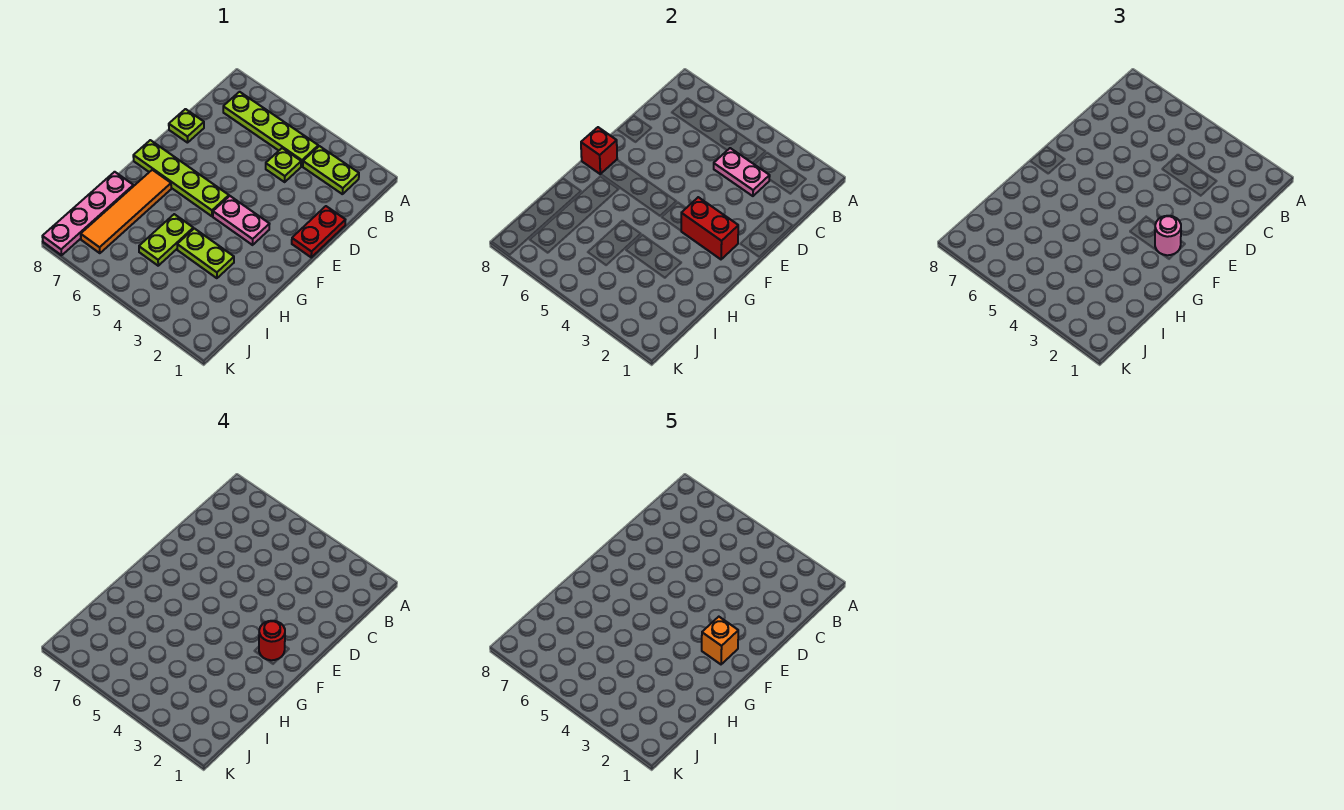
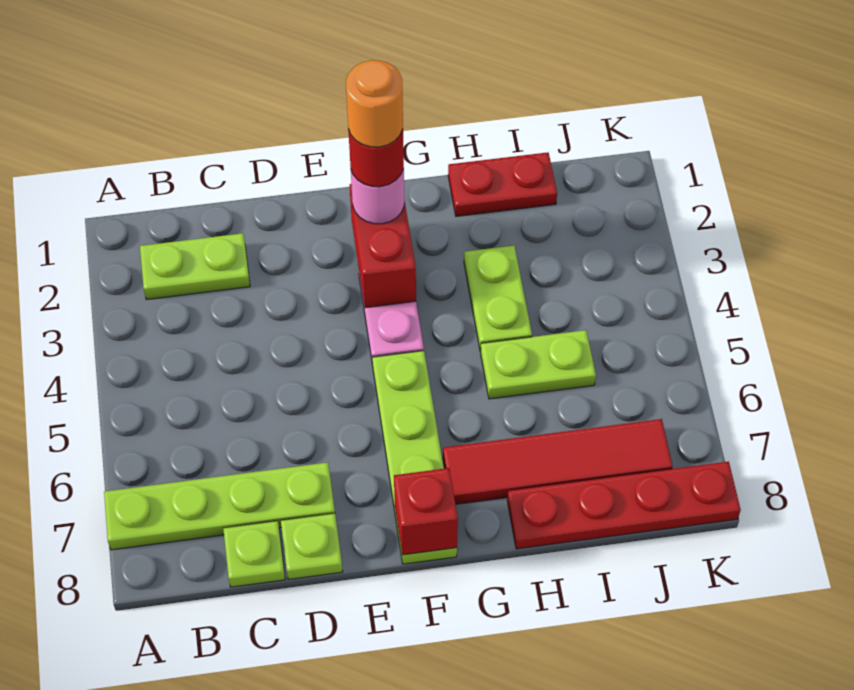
lime 1x2 plate [303,146,359,194] -> lime 1x2 plate turned to [140,233,250,300]
lime 1x4 plate [223,92,318,166] -> lime 1x4 plate turned to [104,462,335,550]
pink 1x2 plate [714,148,770,196] -> none
lime 1x1 plate [266,148,301,182] -> lime 1x1 plate moved to [223,521,285,587]
red 1x2 plate [292,206,345,257] -> red 1x2 plate moved to [448,152,557,216]
orange 1x1 brick [702,617,738,664] -> orange 1x1 round brick [346,60,403,147]
orange 1x4 tile [81,170,171,253] -> red 1x4 tile [443,419,673,504]
pink 1x4 plate [42,172,133,255] -> red 1x4 plate [507,462,741,549]

